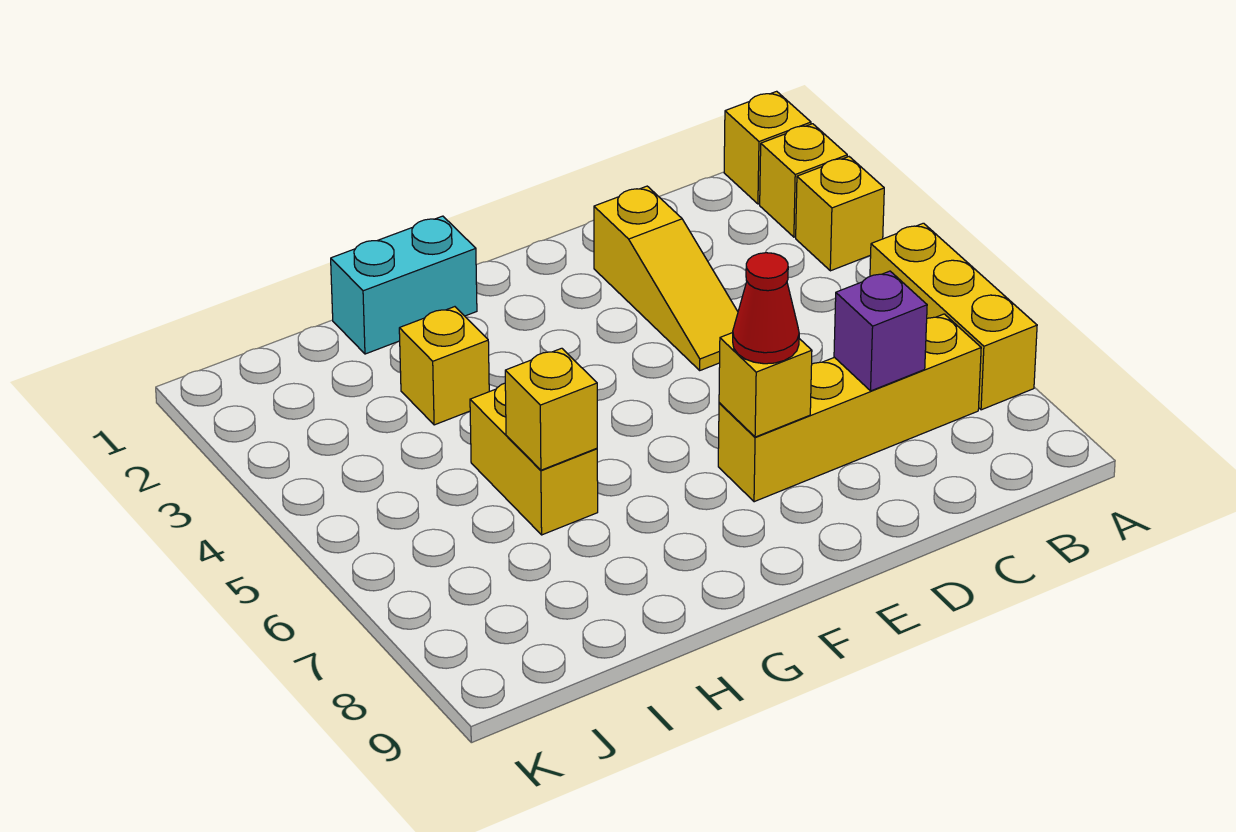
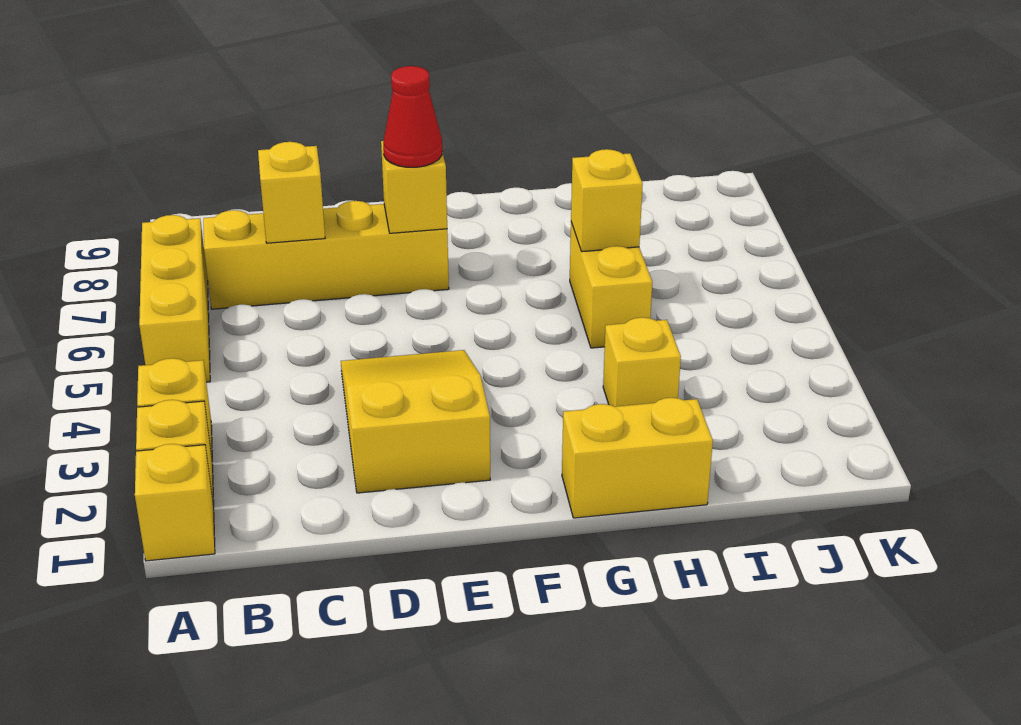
purple 1x1 brick [834,271,927,391] -> yellow 1x1 brick [258,142,325,243]
yellow 1x3 slope [594,186,738,370] -> yellow 2x3 slope [341,350,490,493]
cyan 1x2 brick [331,216,477,354] -> yellow 1x2 brick [562,398,713,518]

